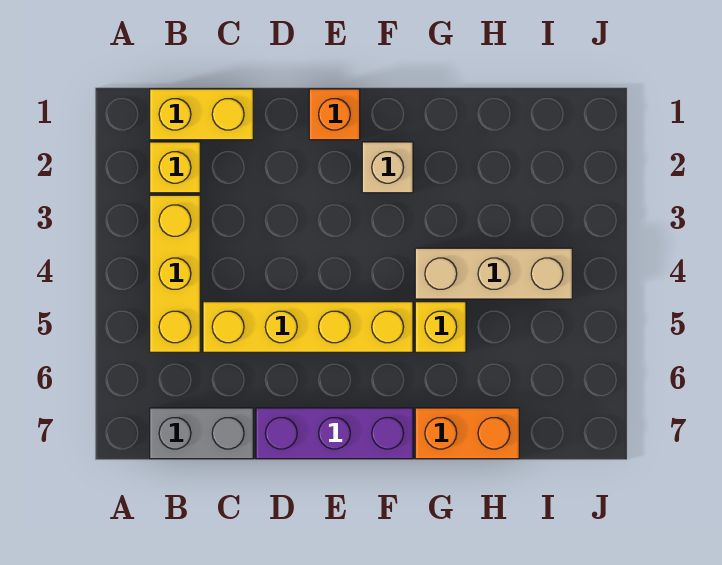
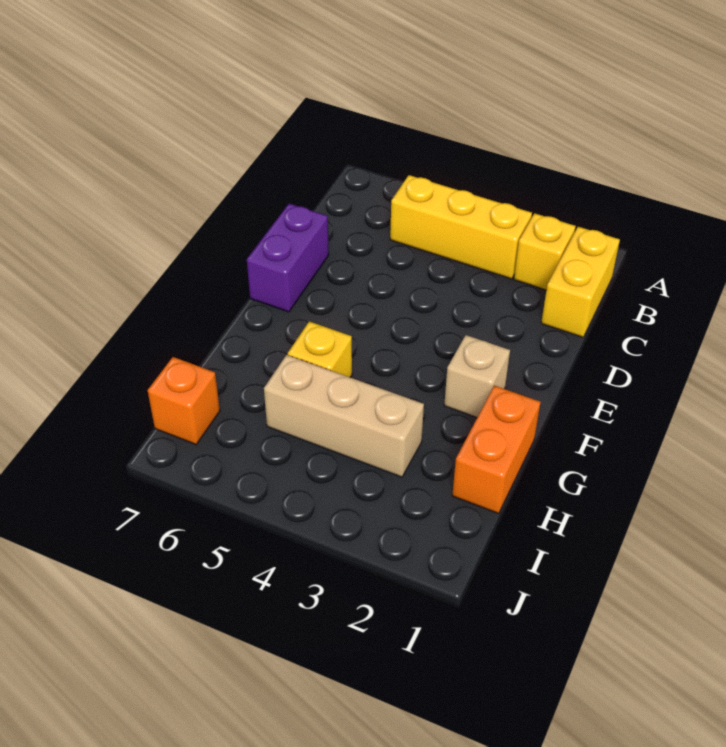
grey 1x2 brick [150,408,253,459] -> none
yellow 1x4 brick [203,302,413,352] -> none
purple 1x3 brick [256,408,413,459] -> purple 1x2 brick [247,204,329,312]
orange 1x1 brick [309,89,360,140] -> orange 1x1 brick moved to [148,357,220,444]
tan 1x3 brick [415,248,572,299] -> tan 1x3 brick turned to [264,355,424,477]
orange 1x2 brick [415,408,519,459] -> orange 1x2 brick moved to [452,386,541,514]

